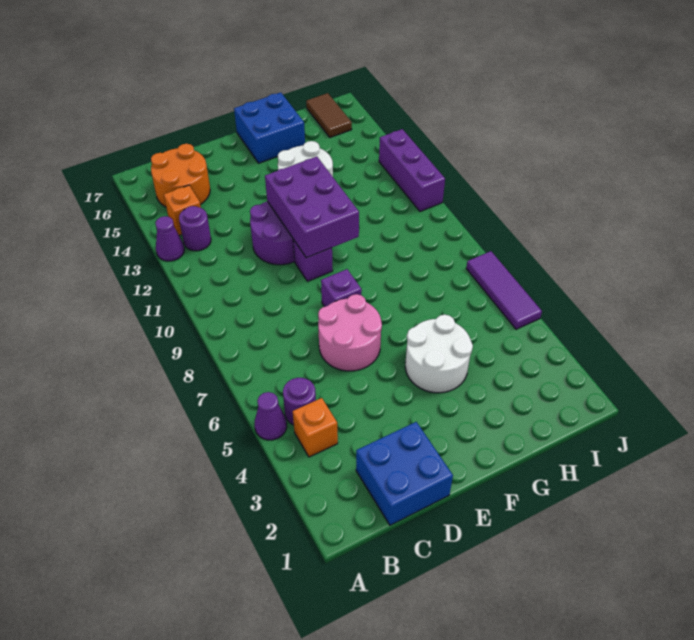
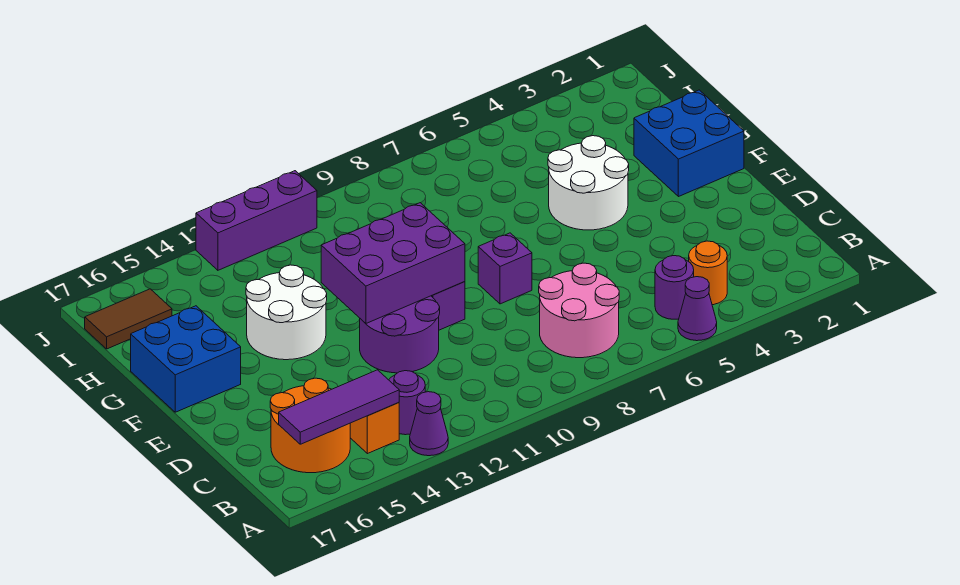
orange 1x1 brick [293,398,338,457] -> orange 1x1 round brick [689,241,727,305]
blue 2x2 brick [356,422,453,525] -> blue 2x2 brick moved to [634,90,744,197]
pink 2x2 round brick [318,294,382,371] -> pink 2x2 round brick moved to [539,263,619,358]
purple 1x3 tile [466,251,542,329] -> purple 1x3 tile moved to [279,370,399,444]

